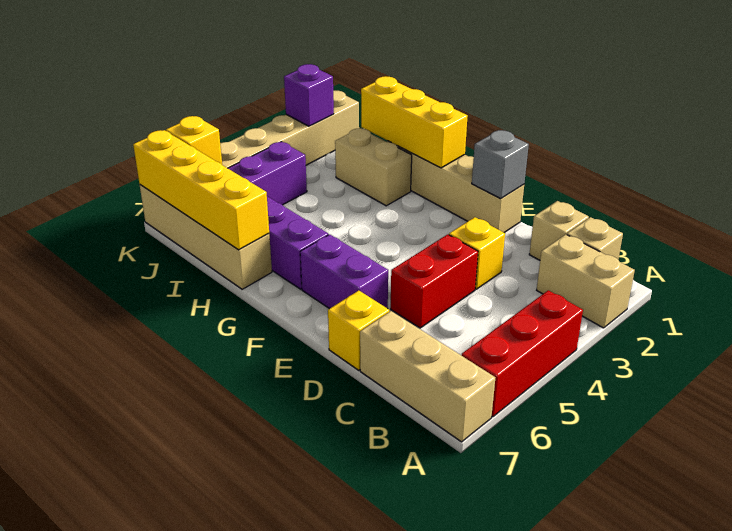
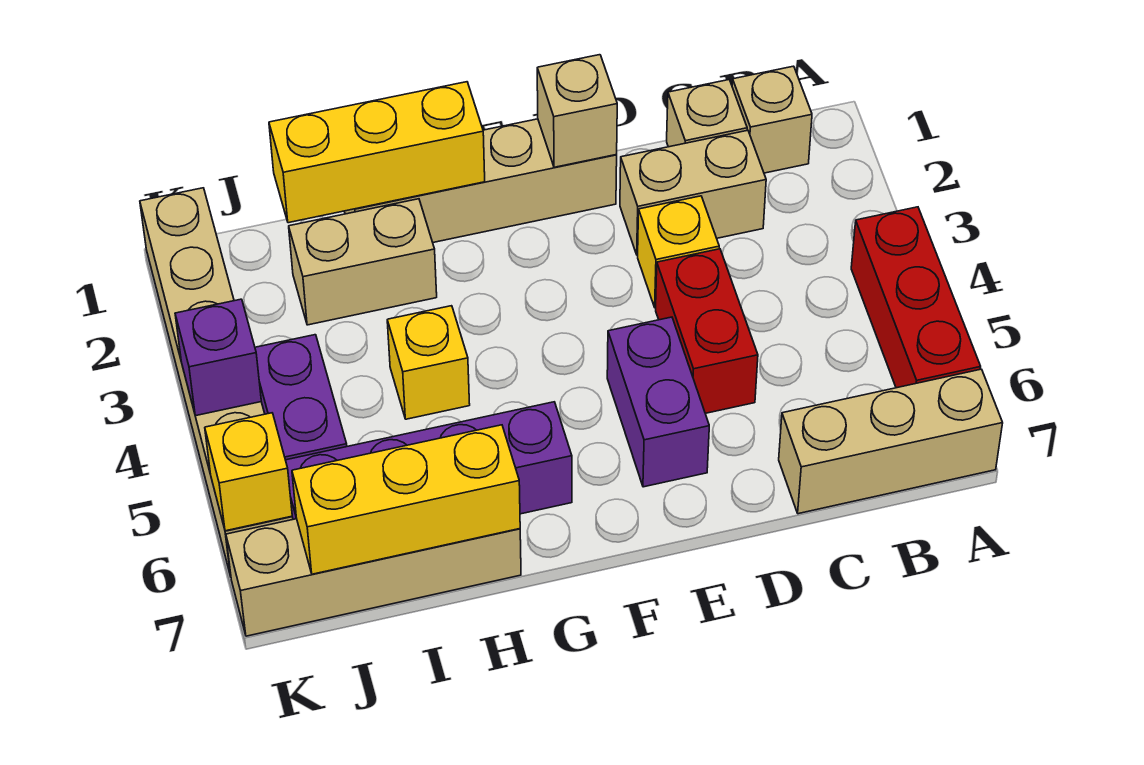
tan 1x2 brick [537,234,635,328] -> tan 1x2 brick moved to [620,130,766,255]
yellow 1x1 brick [328,291,389,370] -> yellow 1x1 brick moved to [387,306,470,419]
grey 1x1 brick [472,130,529,199] -> tan 1x1 brick [537,55,617,167]
purple 1x2 brick [300,234,388,309] -> purple 1x2 brick turned to [607,317,709,487]
yellow 1x4 brick [133,130,269,250] -> yellow 1x3 brick [292,425,520,574]
purple 1x1 brick [284,64,334,126] -> purple 1x1 brick moved to [175,299,261,416]

